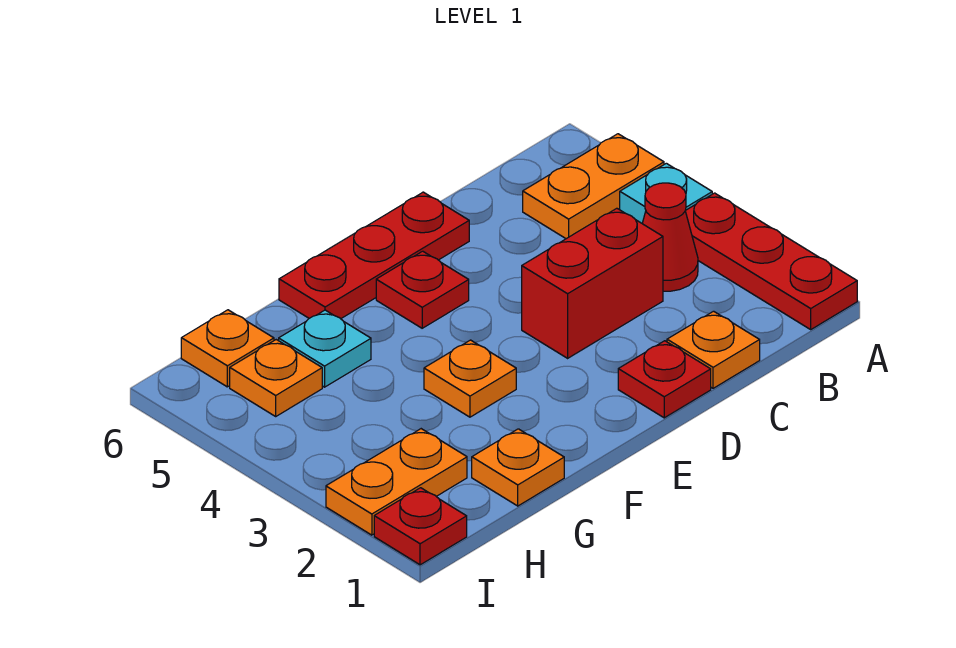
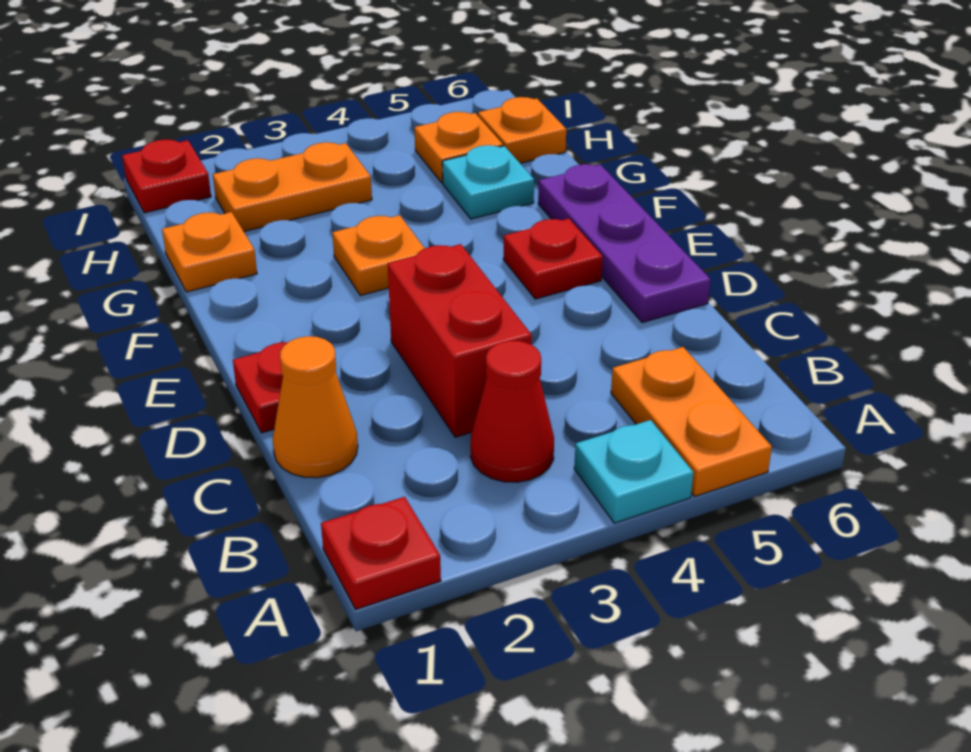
red 1x3 plate [686,193,857,329] -> red 1x1 plate [321,497,441,609]
orange 1x1 plate [667,311,760,388] -> orange 1x1 cone [273,336,358,478]
red 1x3 plate [279,192,469,319] -> purple 1x3 plate [538,164,710,323]
orange 1x2 plate [326,429,467,535] -> orange 1x2 plate turned to [213,142,372,232]

